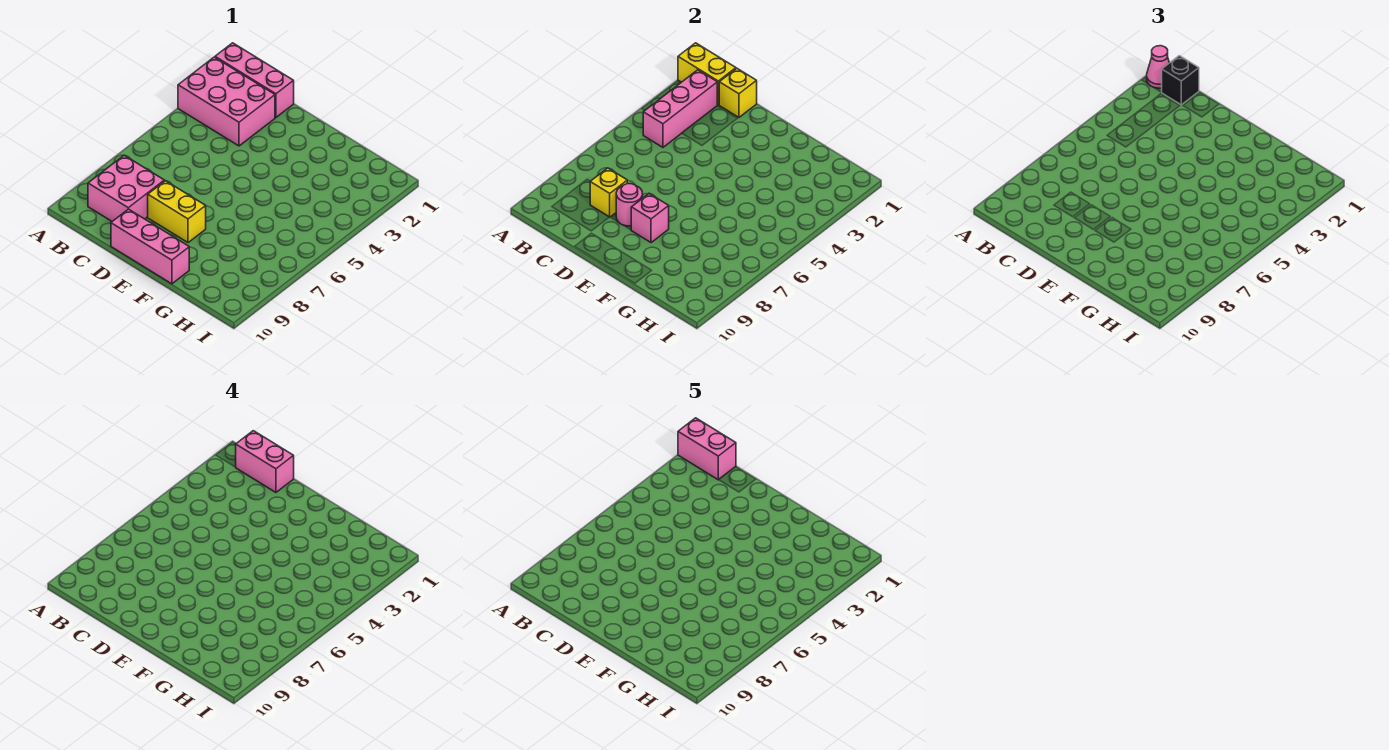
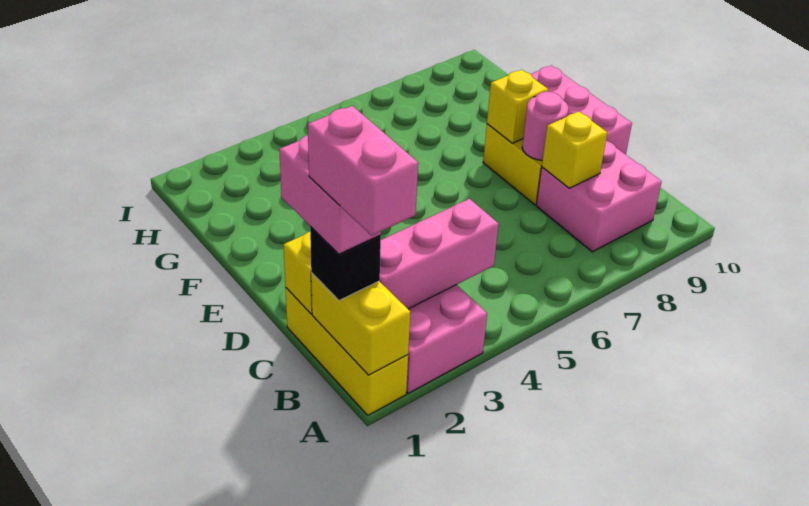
pink 1x3 brick [215,43,294,117] -> yellow 1x3 brick [285,288,408,415]
pink 1x1 cone [1147,46,1169,88] -> none
pink 1x1 brick [631,194,669,243] -> yellow 1x1 brick [487,70,548,143]

